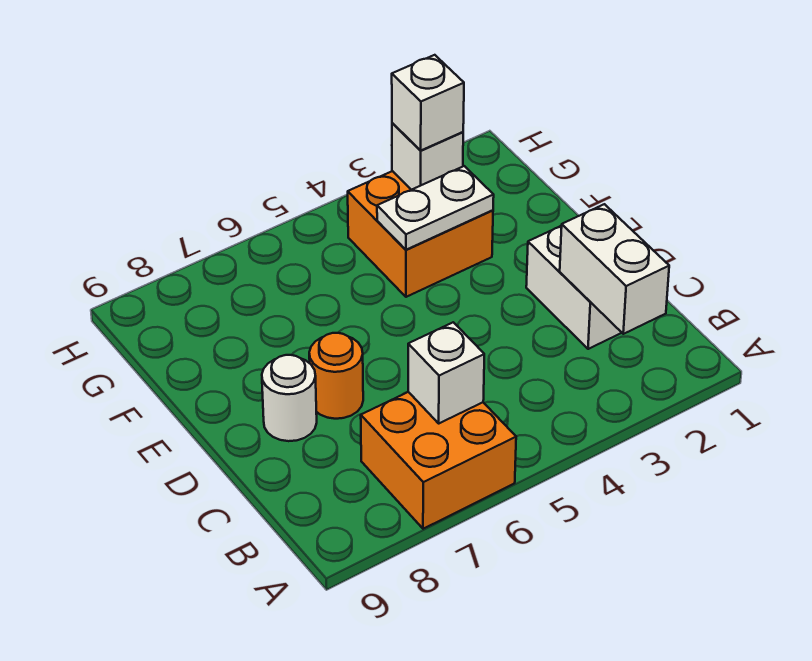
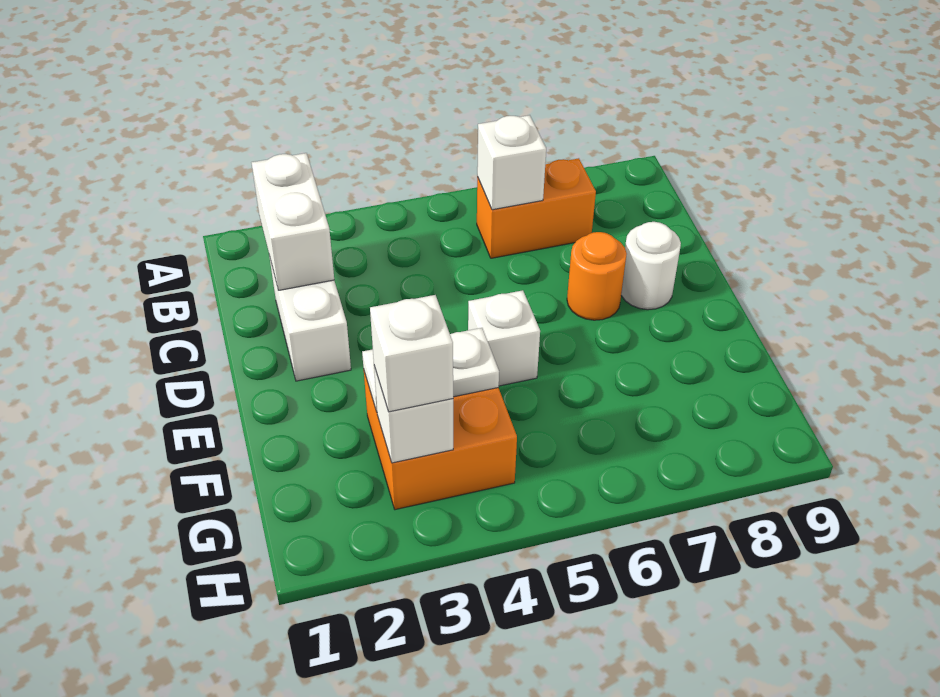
orange 2x2 brick [361,392,516,529] -> orange 1x2 brick [477,158,596,258]
none -> white 1x1 brick [468,290,540,386]

